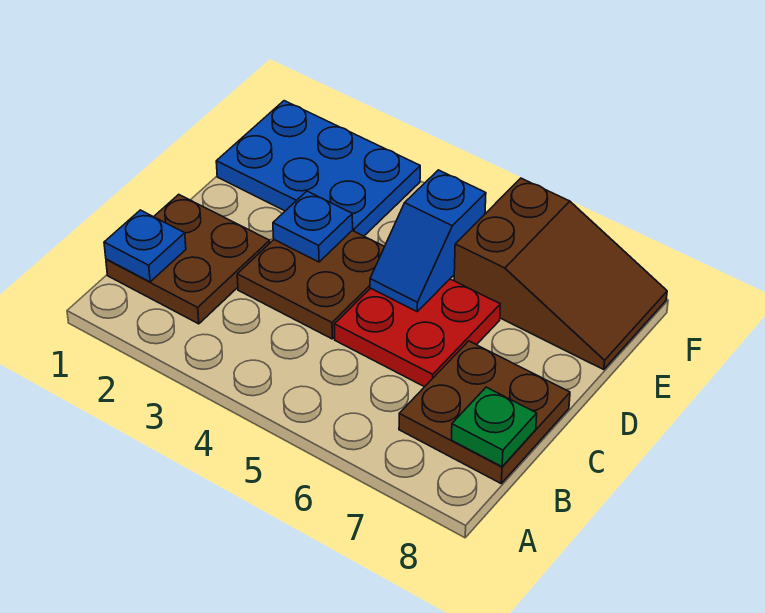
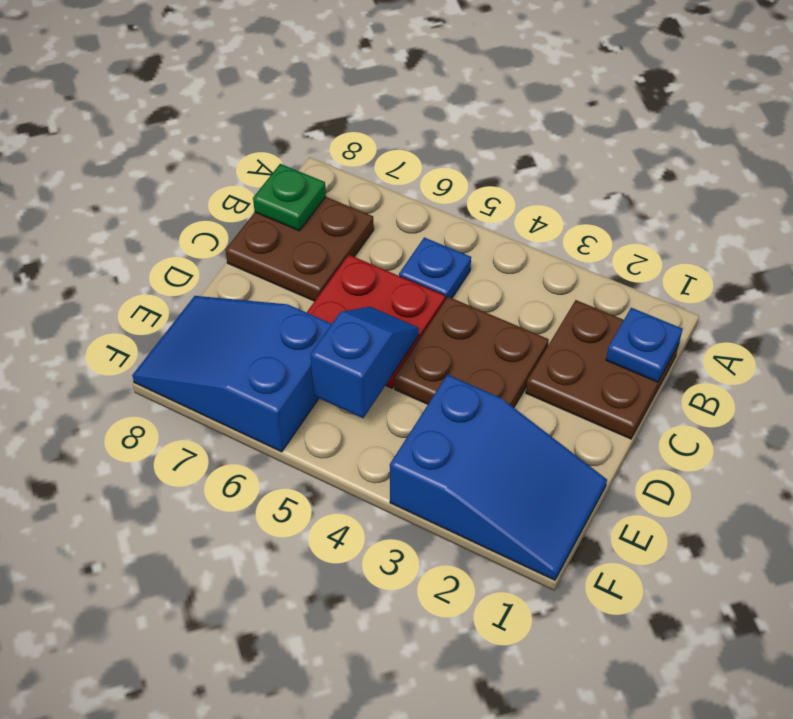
blue 1x1 plate [273,191,353,262] -> blue 1x1 plate moved to [399,237,471,300]
blue 2x3 plate [216,101,420,236] -> blue 2x3 slope [390,375,607,580]
brown 2x3 slope [454,178,667,370] -> blue 2x3 slope [132,296,332,452]

